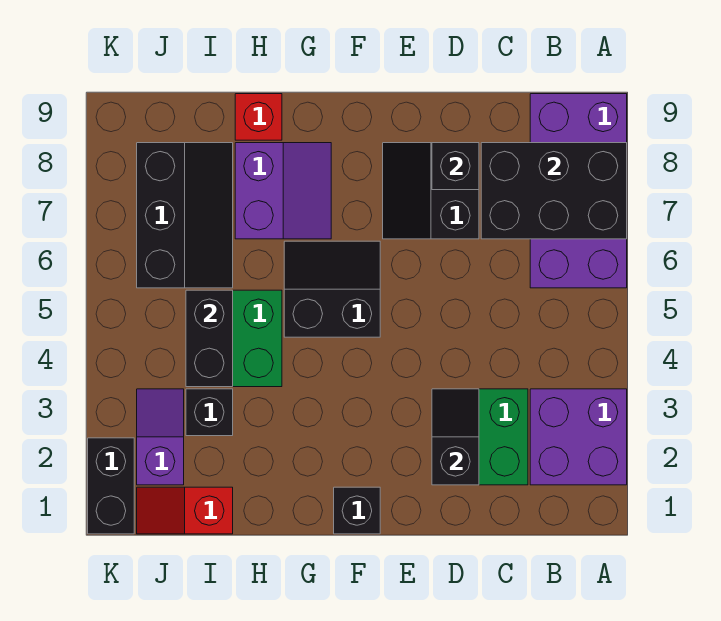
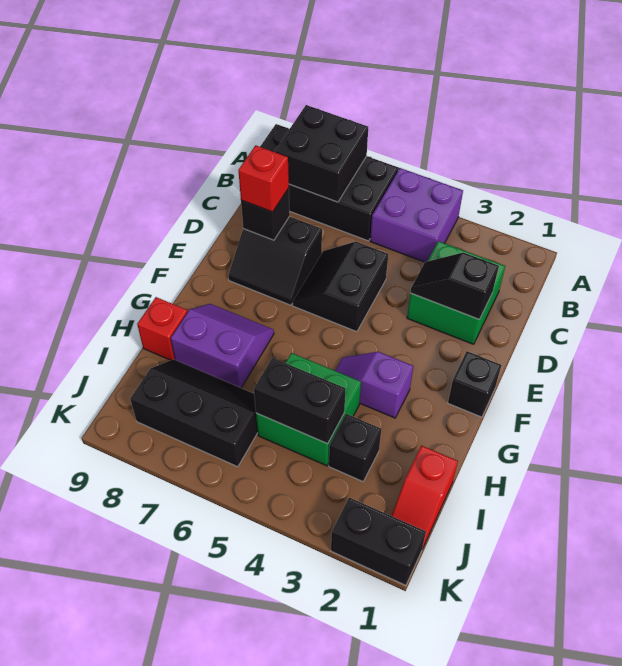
purple 2x2 brick [530,389,627,485] -> purple 2x2 brick moved to [370,168,463,262]
purple 2x4 brick [530,94,627,288] -> black 2x4 brick [260,124,398,241]
black 2x3 brick [481,143,627,239] -> black 2x2 brick [275,105,368,202]
none -> red 1x1 brick [238,145,289,212]
black 2x2 slope [284,241,380,337] -> black 2x2 slope moved to [293,242,388,332]
purple 1x2 slope [137,389,184,485] -> purple 1x2 slope moved to [335,352,413,418]

